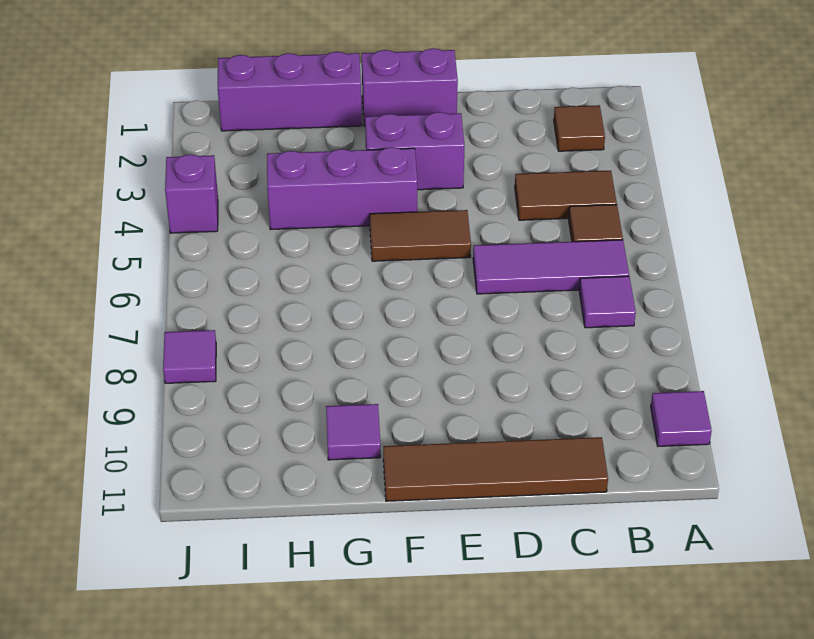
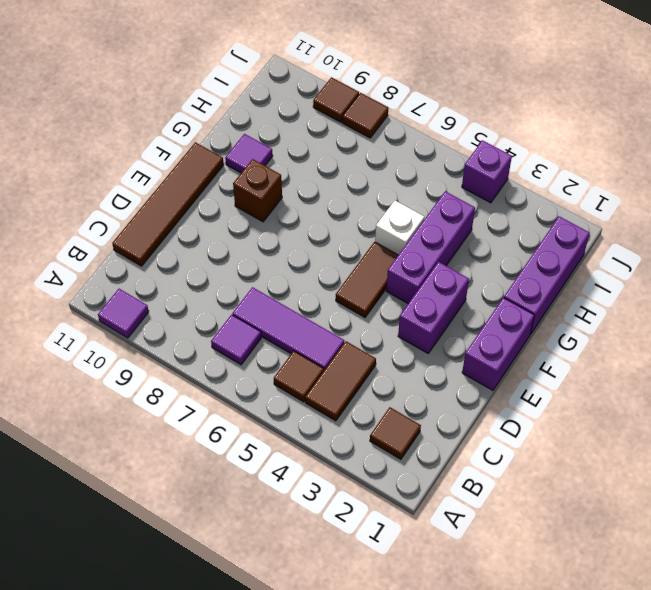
purple 1x3 tile [473,240,629,294] -> purple 1x3 tile turned to [232,287,344,370]
none -> brown 1x1 brick [233,159,282,222]
none -> white 1x1 brick [375,201,424,255]
purple 1x1 tile [163,330,216,383] -> brown 1x1 tile [342,93,388,138]
none -> brown 1x1 tile [313,77,359,122]

